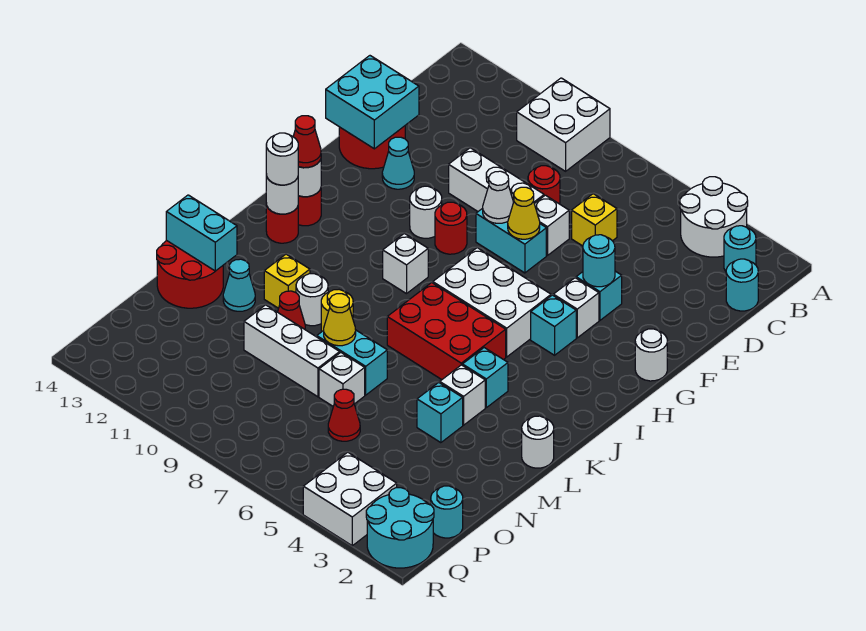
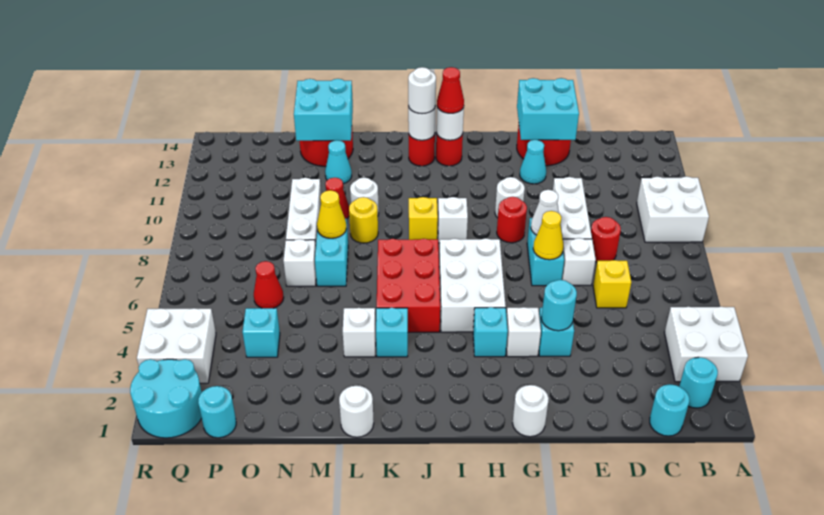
white 2x2 round brick [680,177,748,257] -> white 2x2 brick [664,307,748,382]
yellow 1x1 brick [264,254,310,308] -> yellow 1x1 brick moved to [409,197,438,240]
cyan 1x1 brick [417,382,463,443] -> cyan 1x1 brick moved to [243,308,280,357]
cyan 1x2 brick [166,195,237,271] -> cyan 2x2 brick [294,79,353,141]

